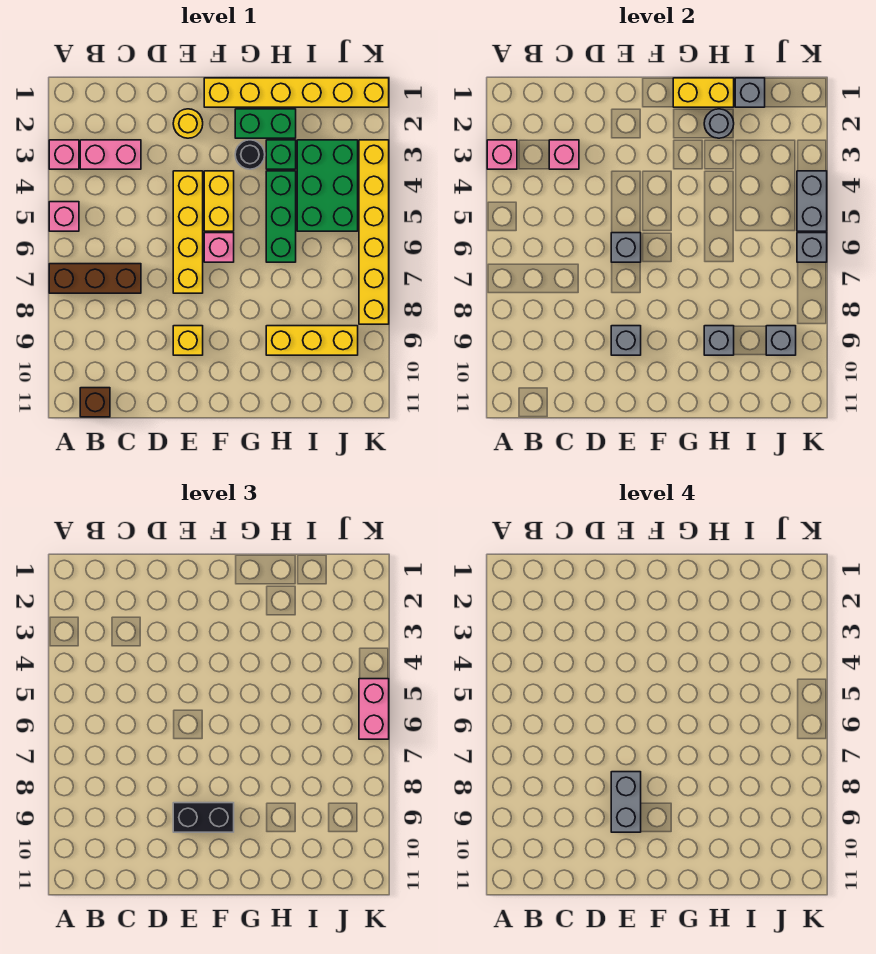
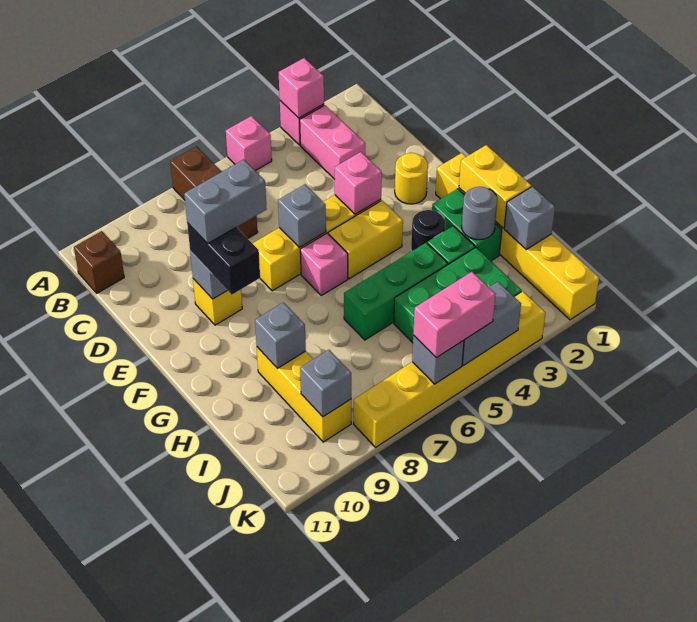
pink 1x1 brick [549,140,579,169] -> pink 1x1 brick moved to [335,152,382,214]

